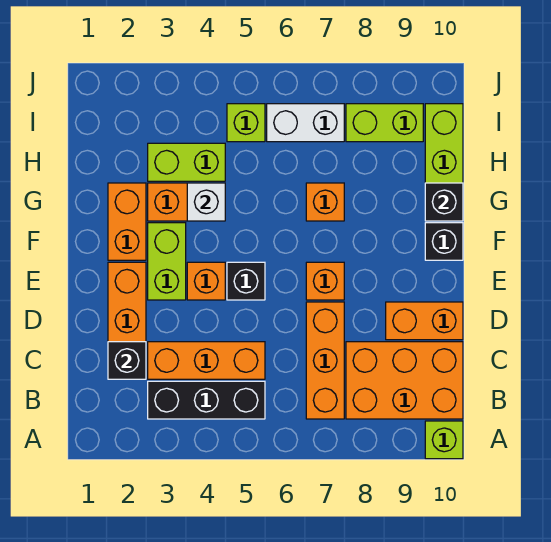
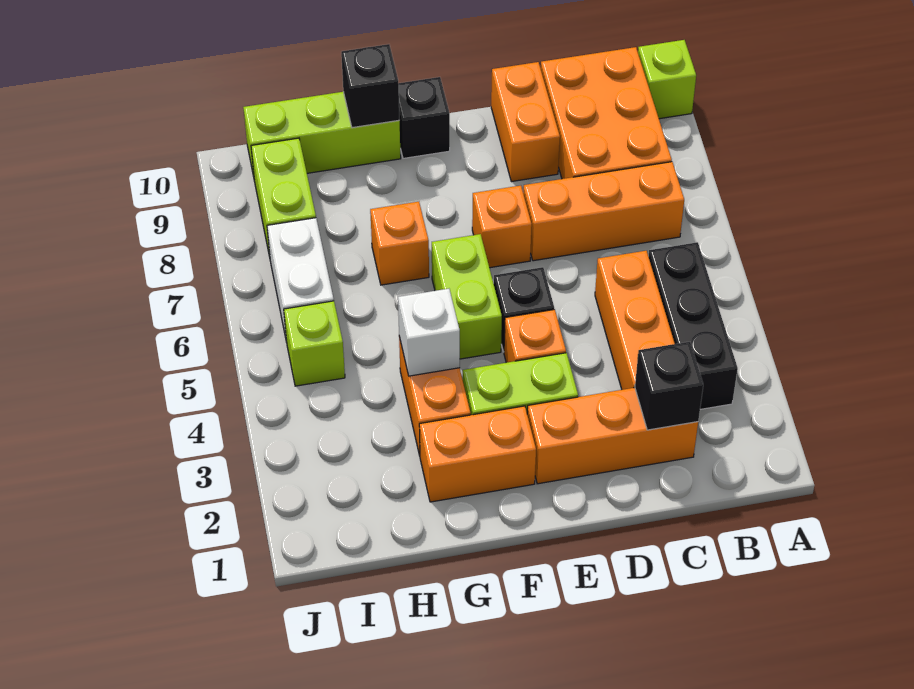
lime 1x2 brick [148,143,225,181] -> lime 1x2 brick moved to [432,234,502,359]

